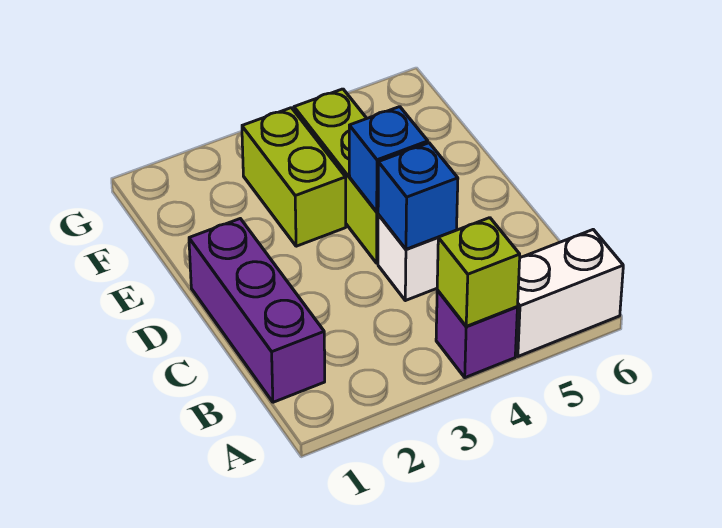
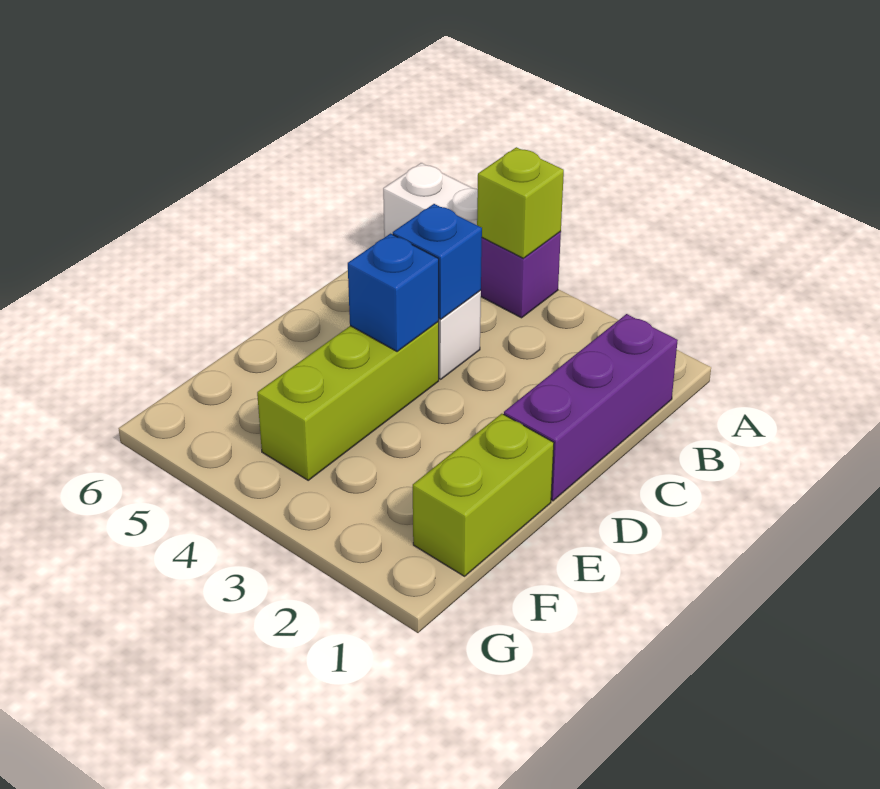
lime 1x2 brick [242,108,346,246] -> lime 1x2 brick moved to [413,414,554,576]

